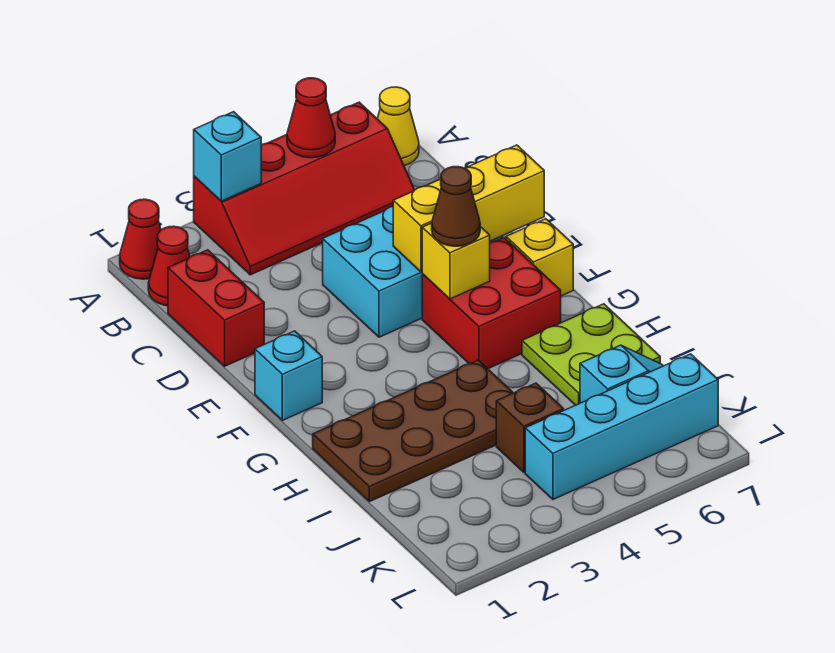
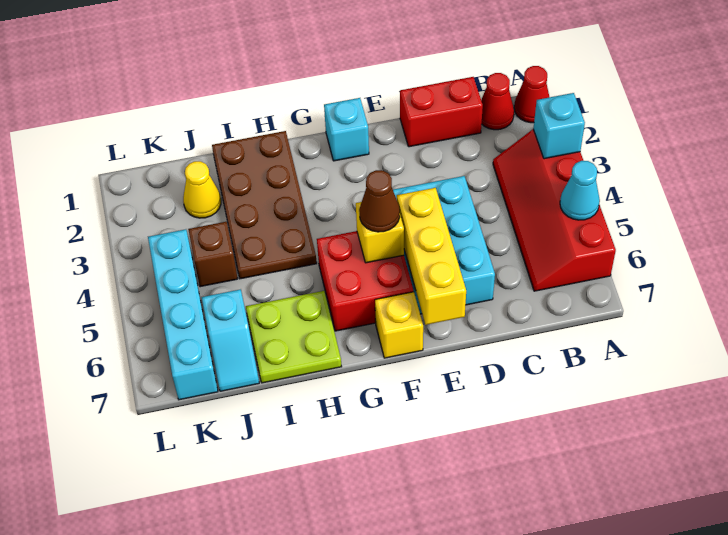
red 1x1 cone [287,78,335,158] -> cyan 1x1 cone [560,161,600,220]
yellow 1x1 cone [377,87,419,165] -> yellow 1x1 cone moved to [183,161,221,218]

